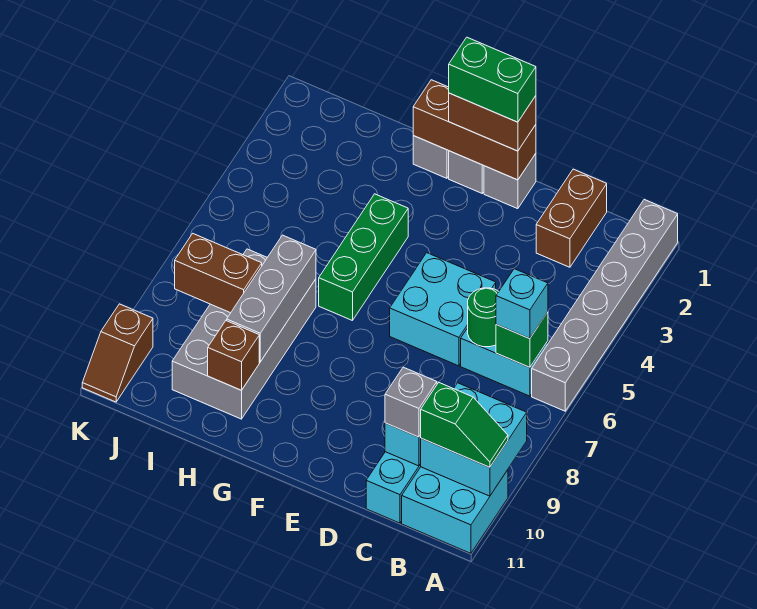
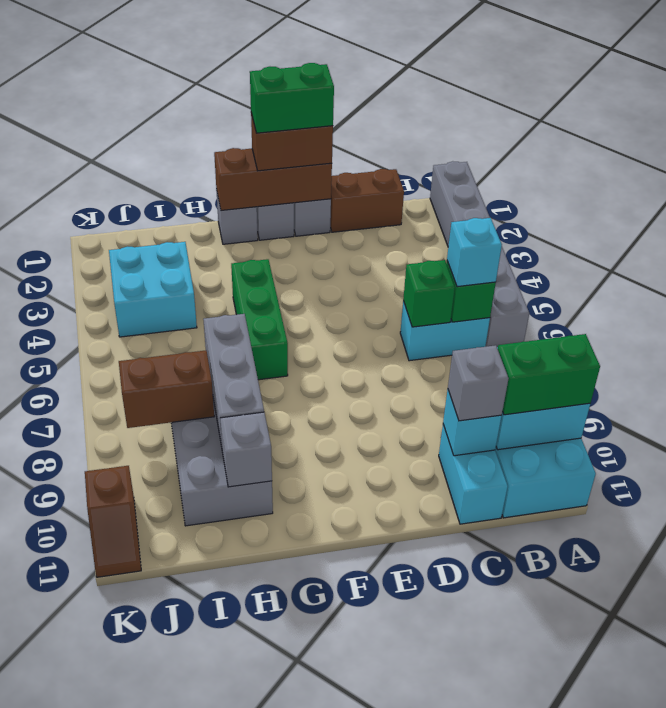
green 1x2 slope [421,383,508,467] -> green 1x2 brick [497,334,600,415]
brown 1x2 brick [536,169,607,267] -> brown 1x2 brick turned to [330,169,404,232]
green 1x1 round brick [468,288,499,347] -> green 1x1 brick [403,260,455,327]
cyan 2x2 brick [390,253,496,366] -> cyan 2x2 brick moved to [109,242,197,337]
brown 1x1 brick [208,321,259,390] -> grey 1x1 brick [220,412,272,487]

